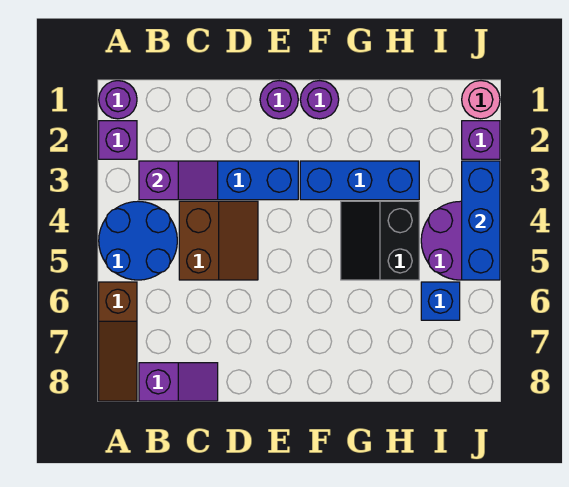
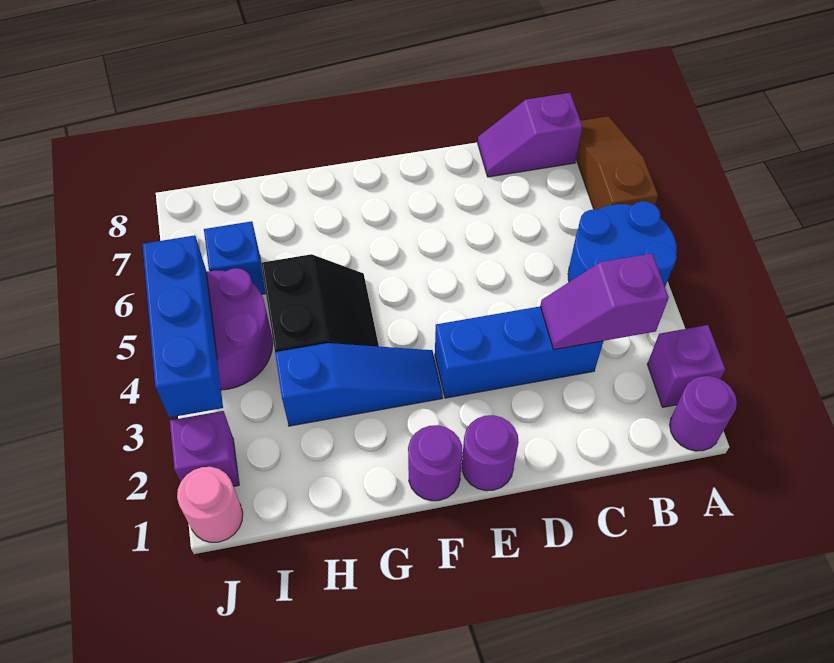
brown 2x2 slope [179,201,258,280] -> none
blue 1x3 brick [300,161,419,200] -> blue 1x3 slope [275,343,443,426]

